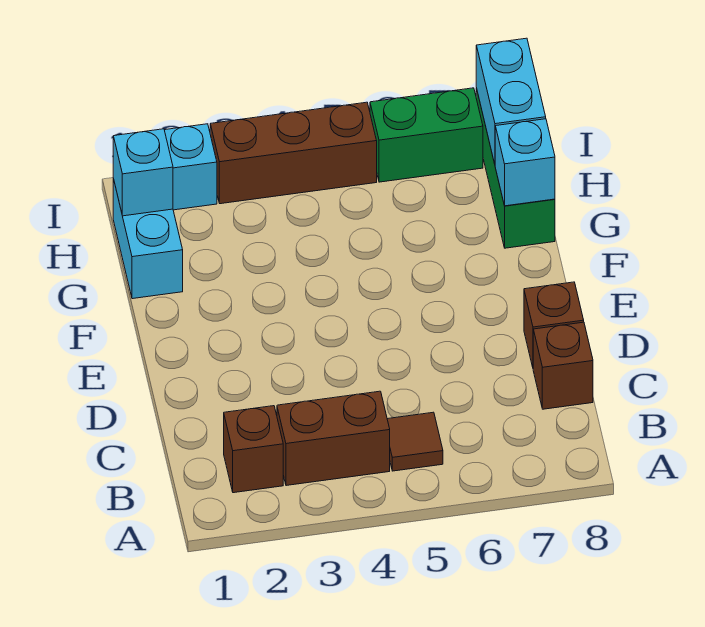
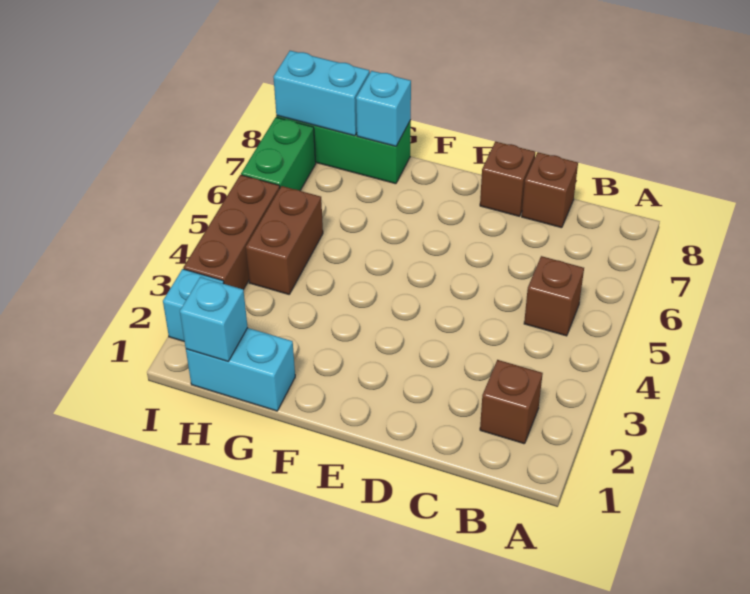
brown 1x2 brick [277,391,390,486] -> brown 1x2 brick moved to [246,186,323,294]
brown 1x1 tile [387,412,443,471] -> brown 1x1 brick [524,256,584,336]

